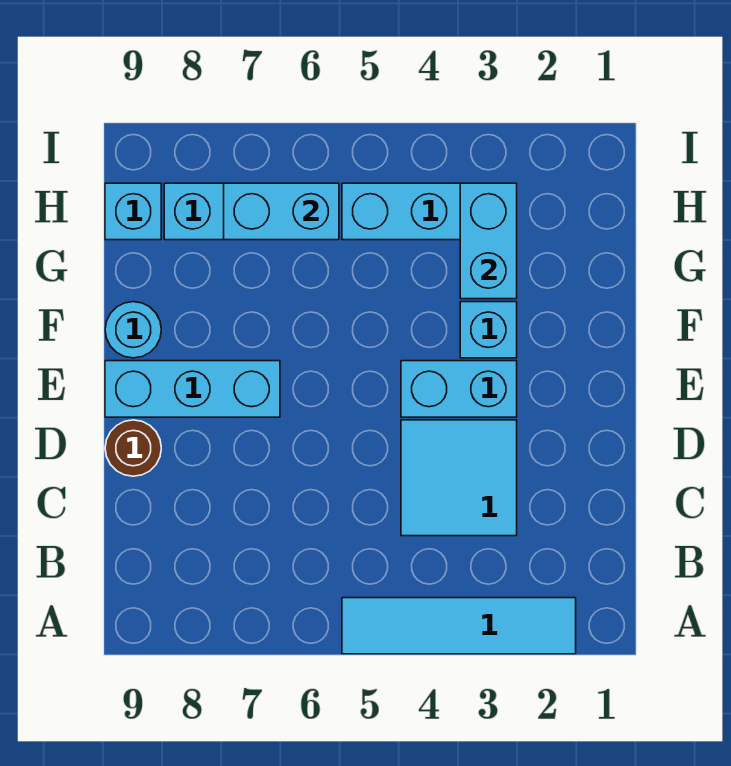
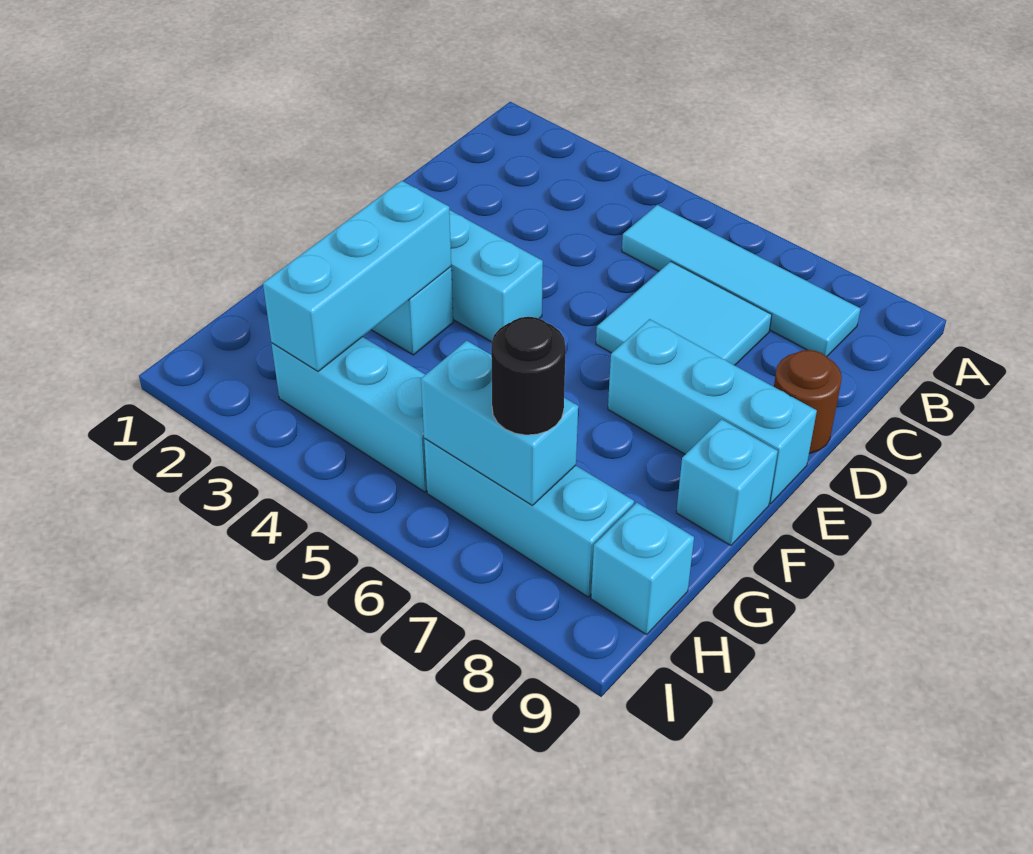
cyan 1x4 tile [342,598,576,654] -> cyan 1x4 tile moved to [622,205,860,357]
cyan 2x2 tile [401,420,517,536] -> cyan 2x2 tile moved to [596,261,772,365]
cyan 1x1 round brick [105,302,161,358] -> cyan 1x1 brick [676,419,778,545]
cyan 1x2 brick [460,183,517,299] -> cyan 1x3 brick [263,181,451,371]
none -> black 1x1 round brick [491,317,566,435]

